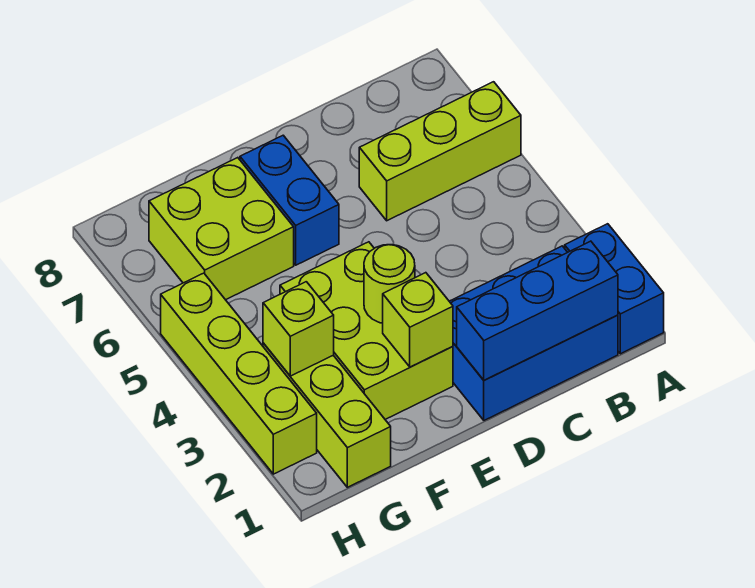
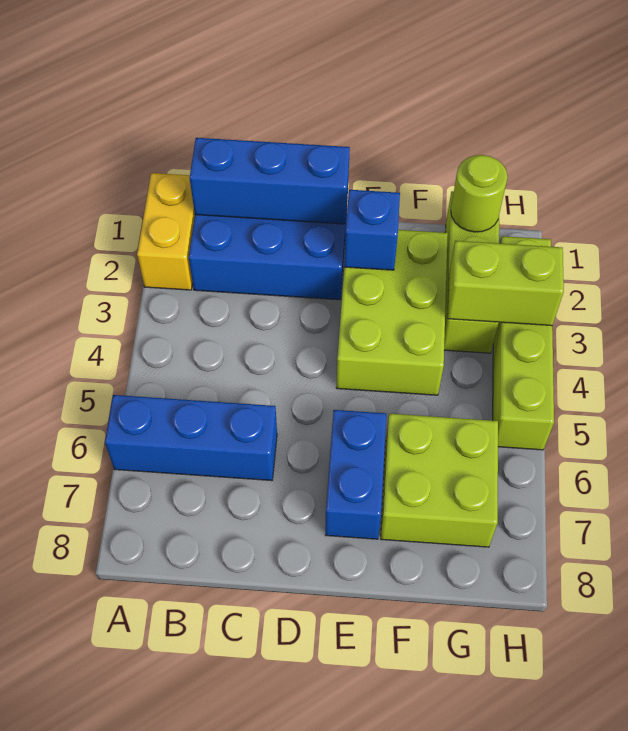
blue 1x2 brick [565,224,664,354] -> yellow 1x2 brick [137,173,195,290]
lime 1x3 brick [359,82,521,221] -> blue 1x3 brick [105,395,277,481]
lime 1x1 brick [383,273,453,367] -> blue 1x1 brick [344,190,400,270]
lime 1x1 round brick [364,245,415,323] -> lime 1x1 round brick moved to [451,155,508,232]
lime 1x1 brick [263,282,334,376] -> lime 1x2 brick [448,241,564,326]

